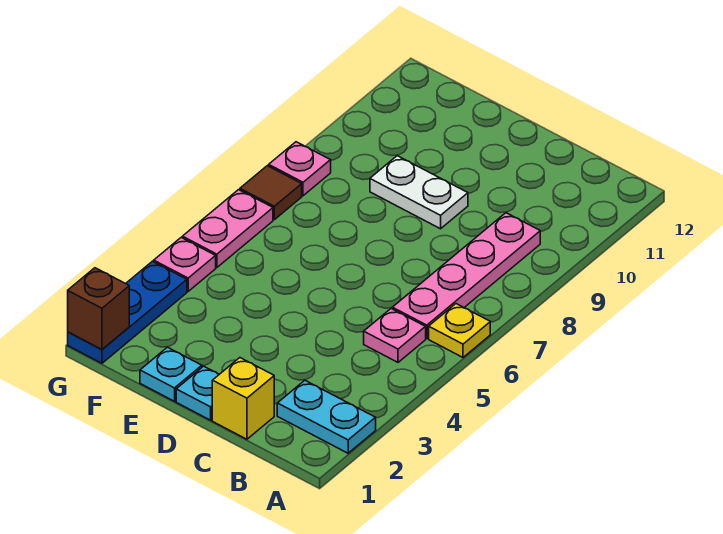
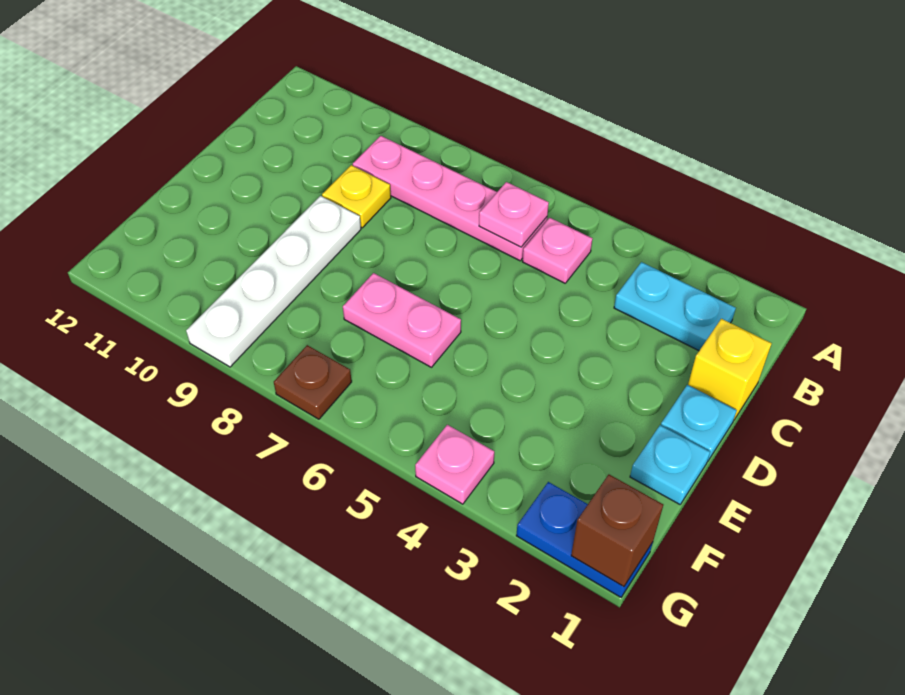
cyan 1x2 plate [277,380,376,453] -> cyan 1x2 plate turned to [614,262,736,351]
yellow 1x1 plate [429,304,490,357] -> yellow 1x1 plate moved to [322,165,391,228]
white 1x2 plate [370,156,468,229] -> white 1x4 plate [186,196,361,367]
blue 1x3 plate [68,261,187,363] -> blue 1x2 plate [516,482,653,597]
pink 1x2 plate [182,190,273,268] -> pink 1x2 plate moved to [343,273,461,367]
brown 1x1 tile [240,166,302,220] -> brown 1x1 plate [274,345,352,419]
pink 1x1 plate [269,142,331,196] -> pink 1x1 plate moved to [479,182,549,247]

